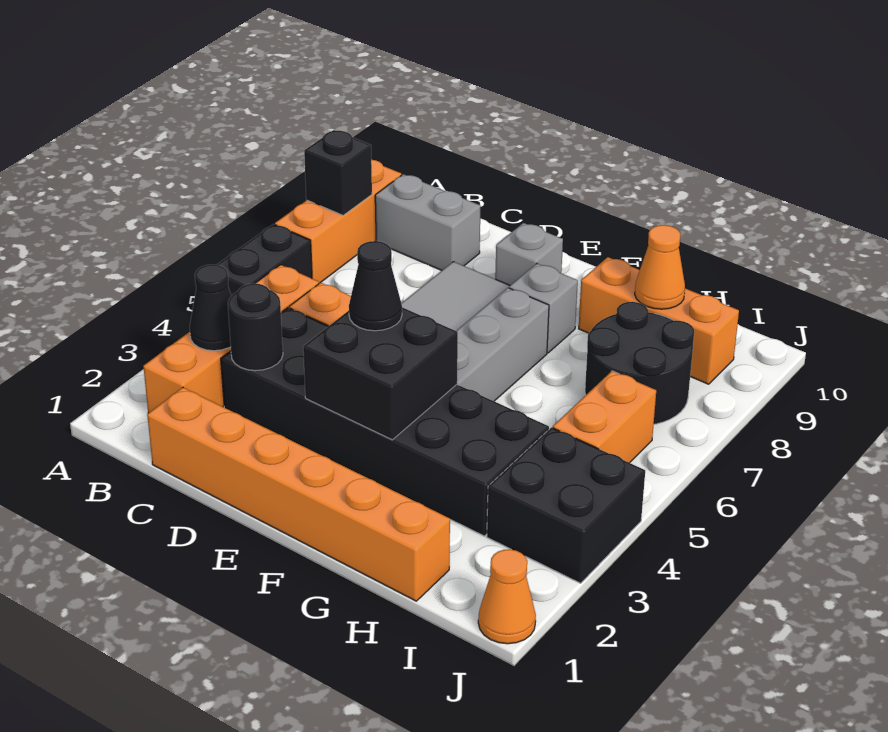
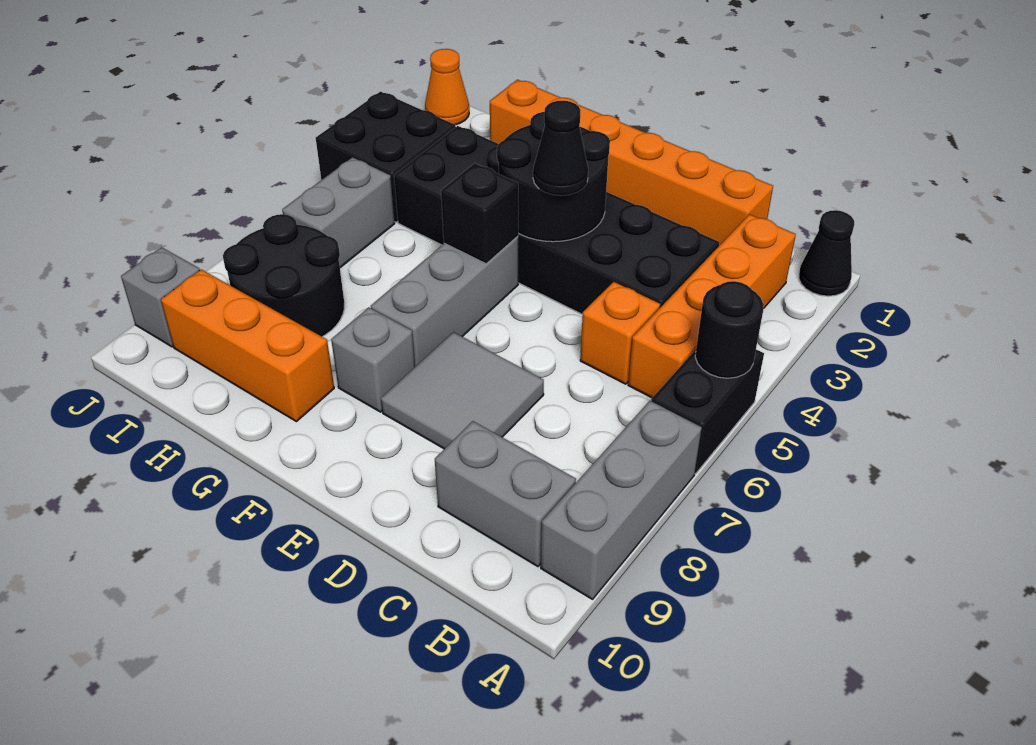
orange 1x3 brick [275,160,401,283] -> grey 1x3 brick [541,401,702,599]
black 1x1 brick [304,130,372,215] -> black 1x1 brick moved to [441,163,518,264]
black 1x1 cone [190,265,231,351] -> black 1x1 cone moved to [799,210,854,296]
black 1x1 round brick [228,284,283,371] -> black 1x1 round brick moved to [695,281,764,378]
black 2x2 brick [303,307,458,440] -> black 2x2 round brick [497,112,610,242]
grey 1x1 brick [495,223,563,285] -> grey 1x1 brick moved to [121,247,200,347]
orange 1x1 cone [635,225,685,309] -> none
orange 1x2 brick [553,371,656,463] -> grey 1x2 brick [282,157,395,268]

